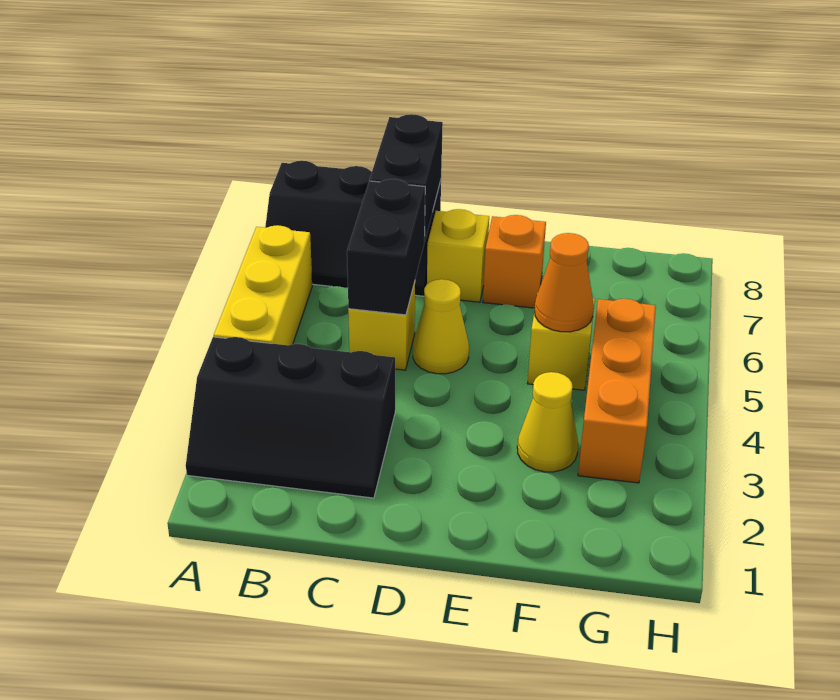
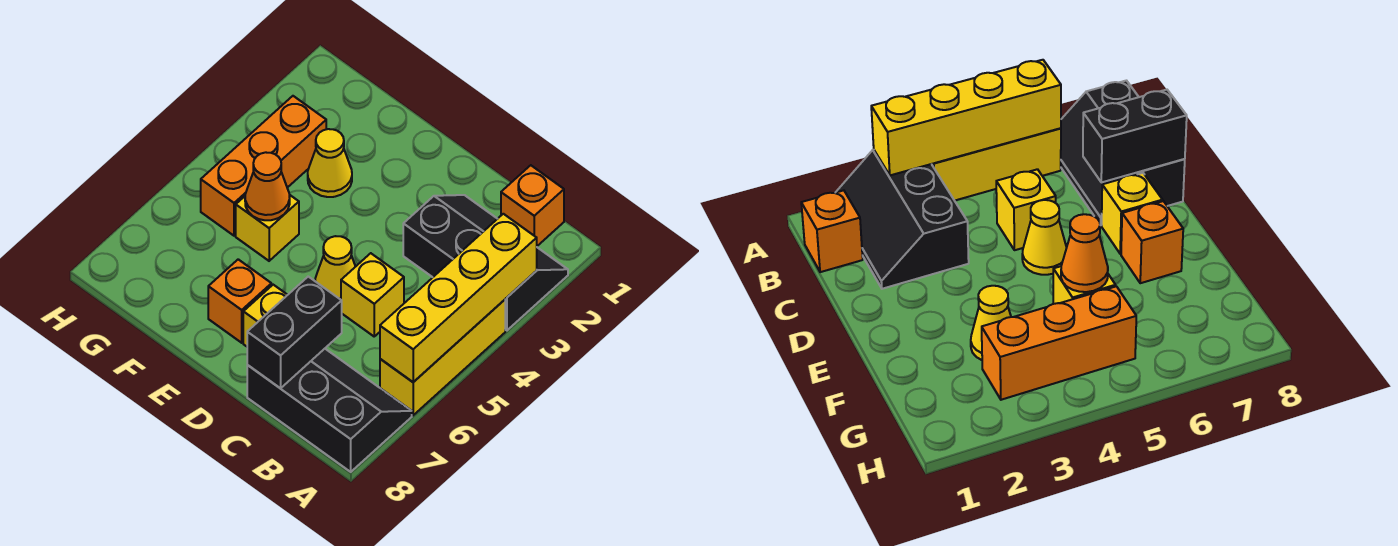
none -> yellow 1x4 brick [380,214,537,382]
none -> orange 1x1 brick [501,165,564,246]
black 1x2 brick [347,179,425,315] -> none

